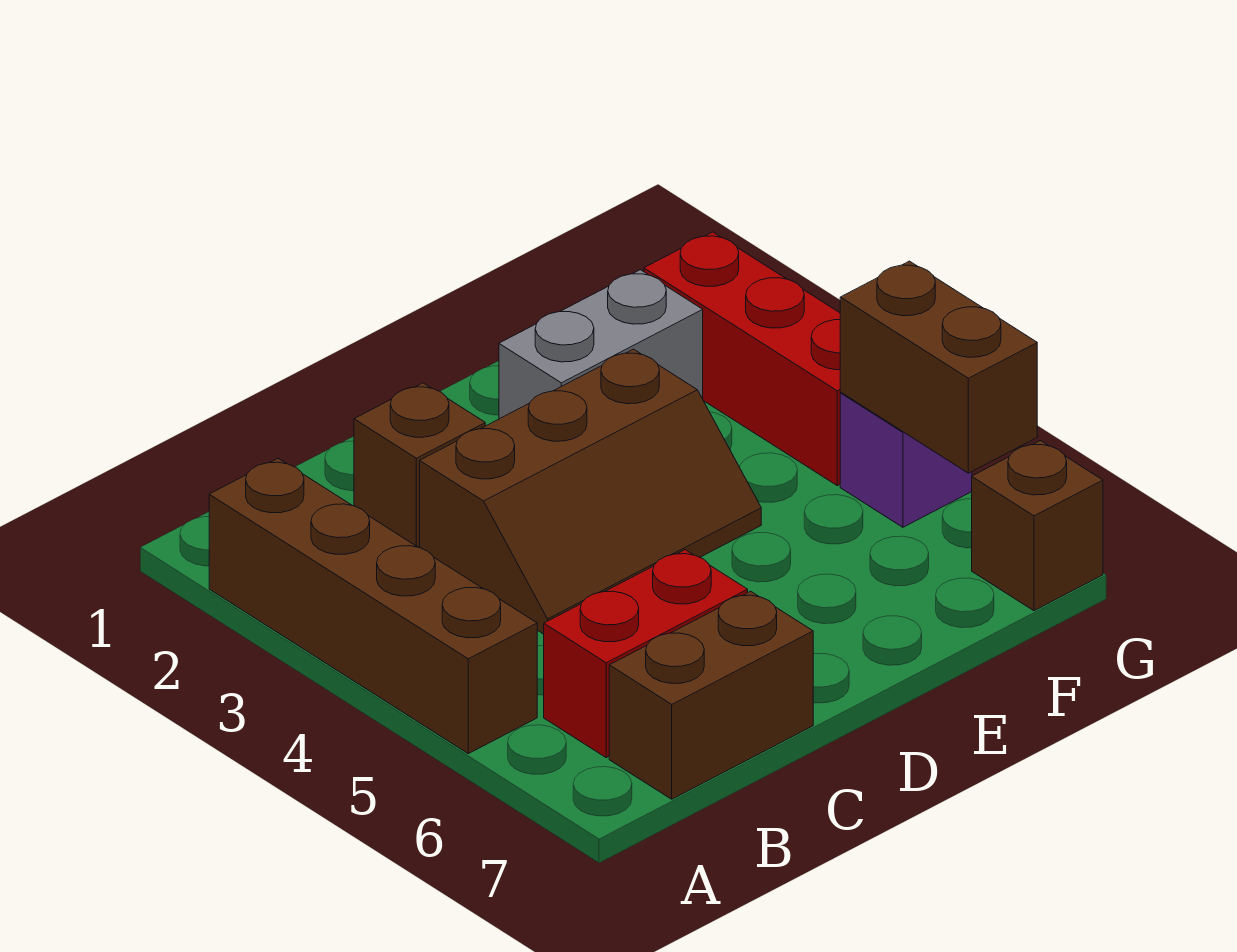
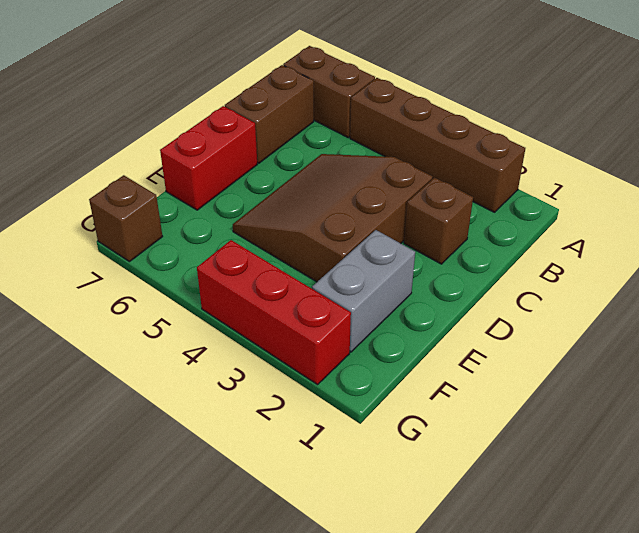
red 1x2 brick [544,550,748,758] -> red 1x2 brick moved to [160,106,257,210]
brown 2x3 slope [420,349,761,634] -> brown 3x3 slope [233,154,432,282]
purple 1x1 brick [840,393,972,527] -> none
brown 1x2 brick [840,261,1037,473] -> brown 1x2 brick moved to [283,46,375,138]

